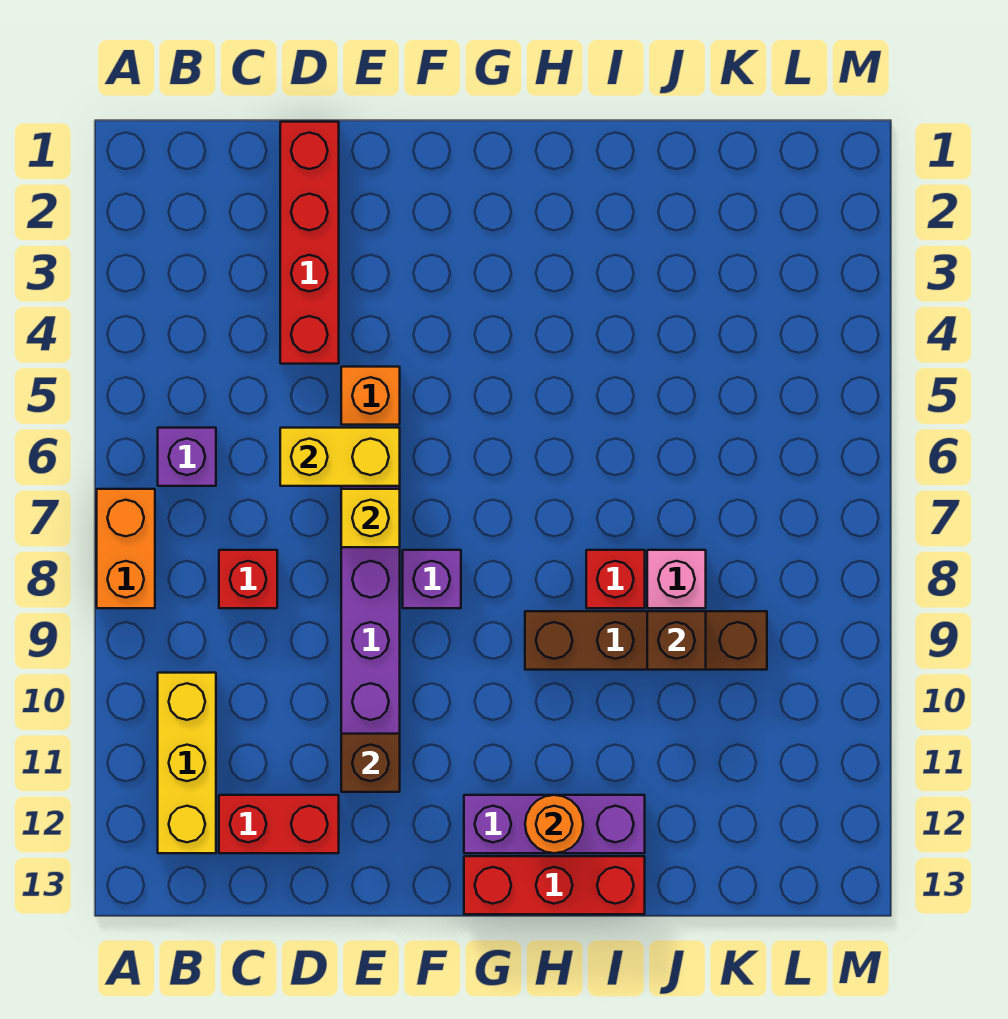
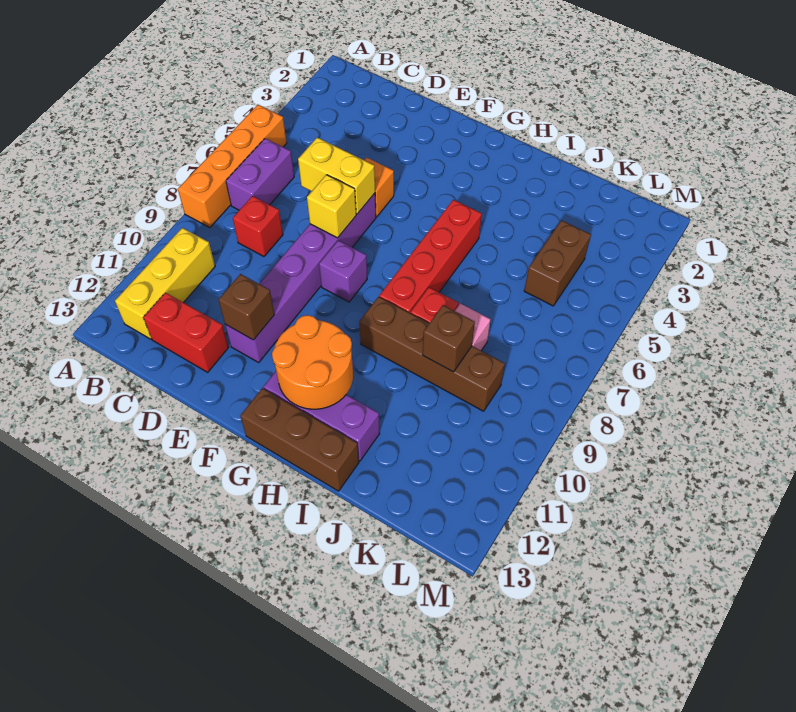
orange 1x2 brick [97,489,155,608] -> orange 1x4 brick [178,105,287,228]
purple 1x1 brick [158,428,216,486] -> purple 1x2 brick [226,138,294,210]
red 1x4 brick [280,122,339,364] -> red 1x4 brick moved to [379,200,482,313]
red 1x3 brick [464,856,645,914] -> brown 1x3 brick [240,388,359,491]
orange 1x1 round brick [525,795,583,853] -> orange 2x2 round brick [272,315,353,409]
none -> brown 1x2 brick [524,220,591,306]

